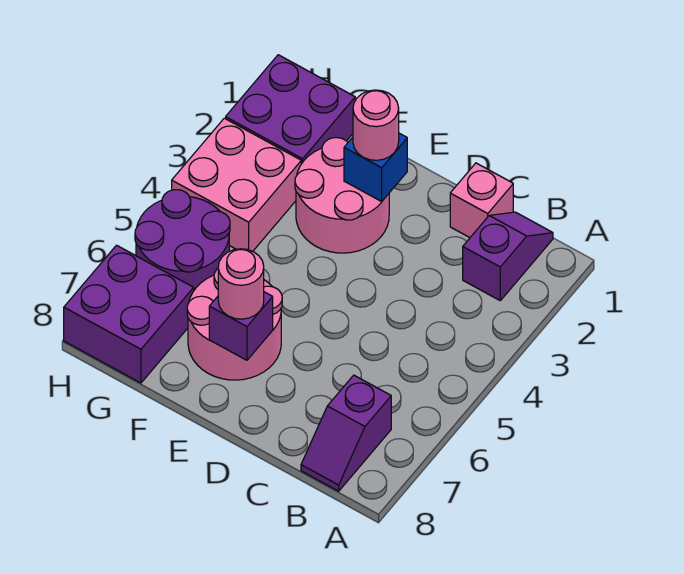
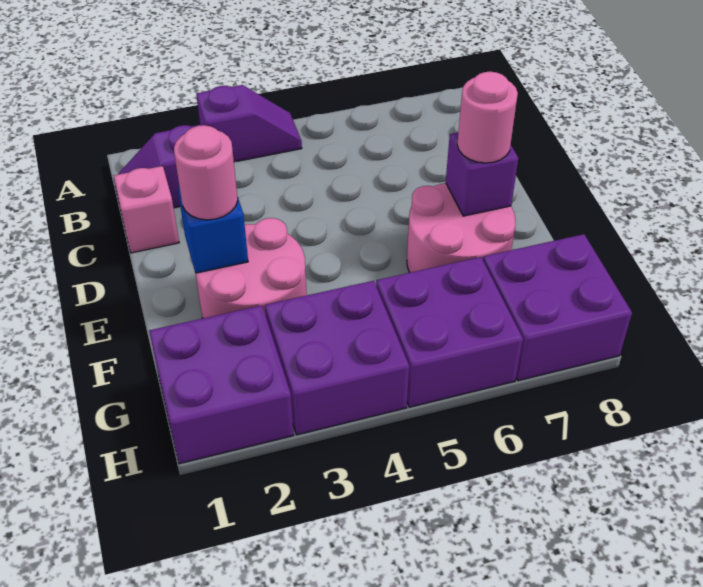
purple 1x2 slope [301,375,391,491] -> purple 1x2 slope moved to [196,85,302,162]
pink 2x2 brick [172,118,301,251] -> purple 2x2 brick [265,281,409,435]
purple 2x2 round brick [135,190,230,290] -> purple 2x2 brick [376,257,523,407]

